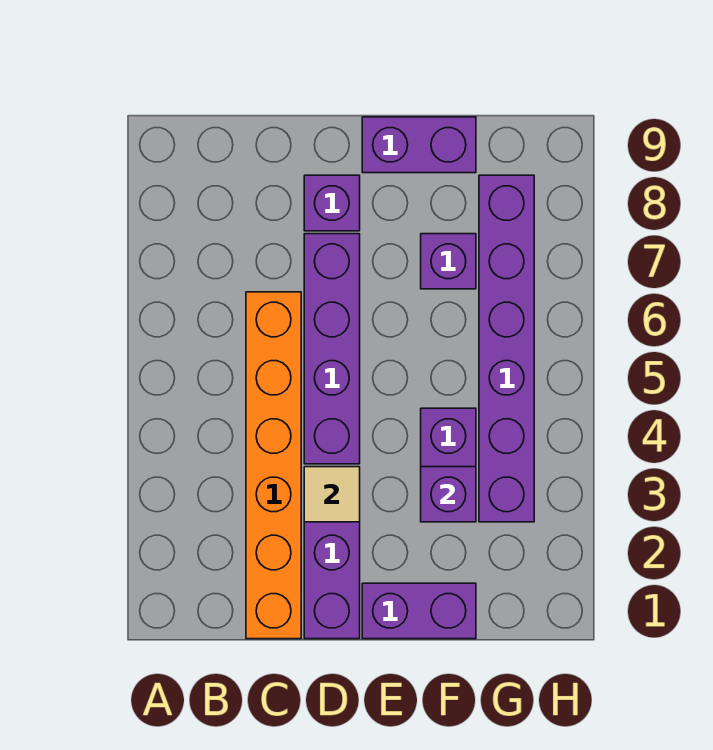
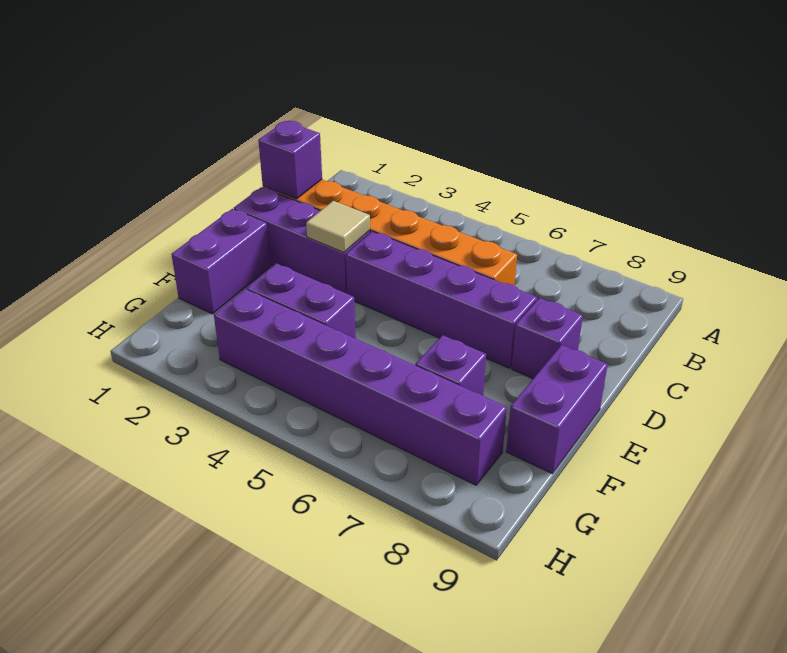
purple 1x1 brick [421,467,476,522] -> purple 1x1 brick moved to [258,121,322,199]

